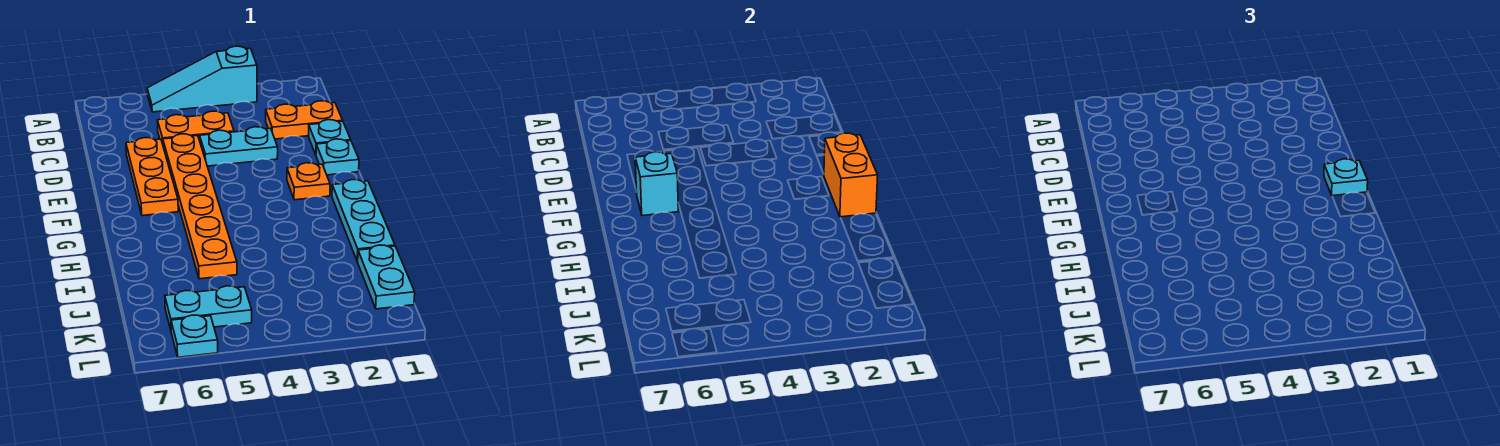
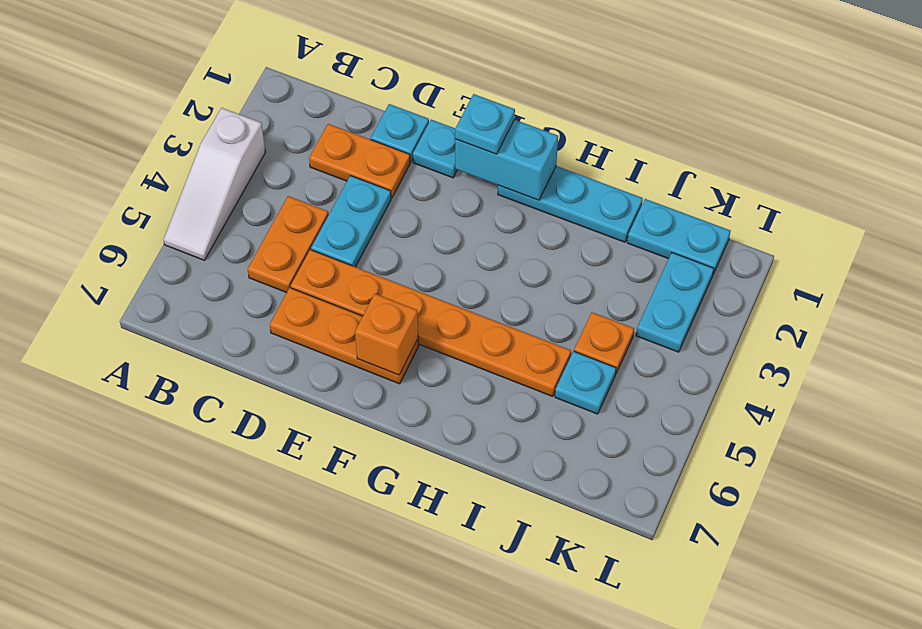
cyan 1x3 slope [147,46,257,112] -> white 1x3 slope [163,108,265,260]
orange 1x2 plate [266,101,343,139] -> orange 1x2 plate turned to [309,124,410,198]
orange 1x2 brick [824,133,878,217] -> cyan 1x2 brick [455,120,558,200]
orange 1x1 plate [287,163,330,200] -> orange 1x1 plate moved to [574,312,634,374]
cyan 1x1 brick [635,152,678,216] -> orange 1x1 brick [355,294,418,375]
cyan 1x2 plate [165,286,252,329] -> cyan 1x2 plate moved to [636,253,714,352]
cyan 1x1 plate [171,315,218,357] -> cyan 1x1 plate moved to [555,351,616,414]

